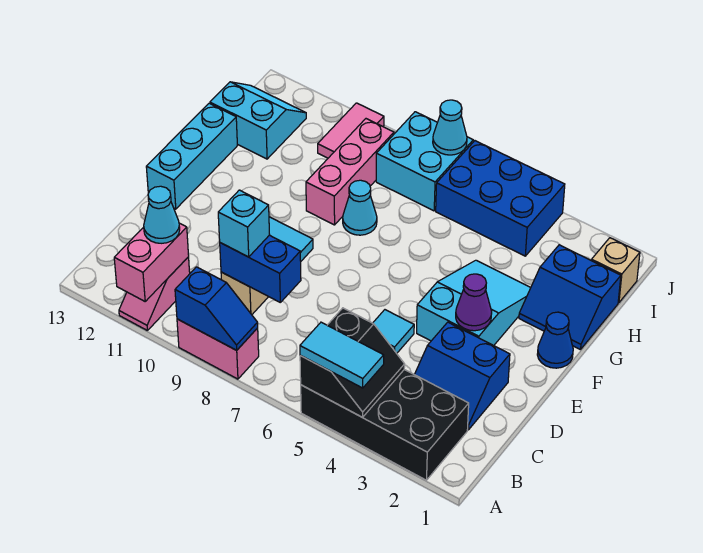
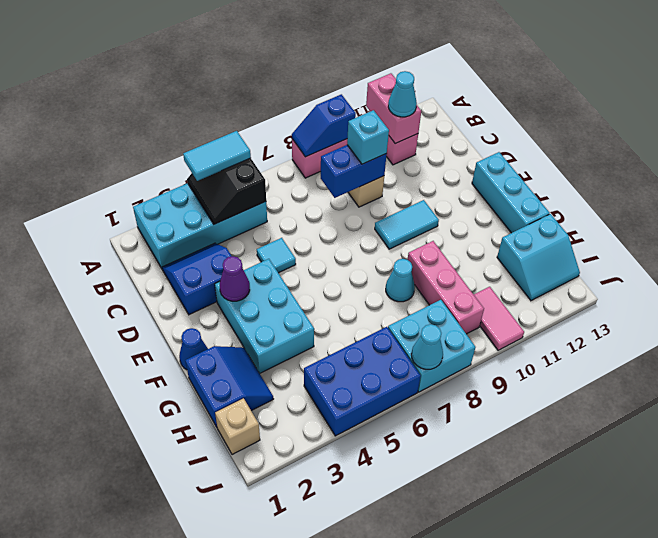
black 2x4 brick [301,370,469,480] -> cyan 2x4 brick [133,183,267,268]
cyan 2x3 slope [417,260,531,346] -> cyan 2x3 brick [215,259,314,373]
blue 2x2 slope [519,245,621,350] -> blue 2x2 slope turned to [185,346,273,427]

